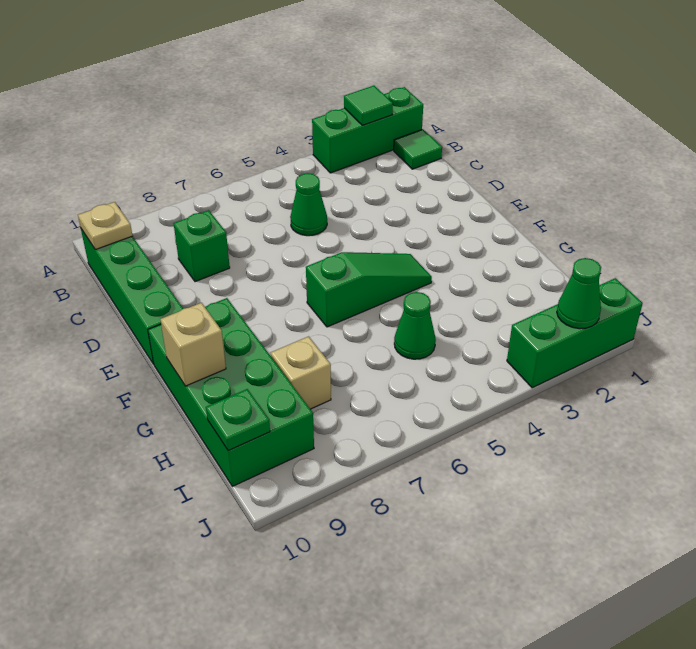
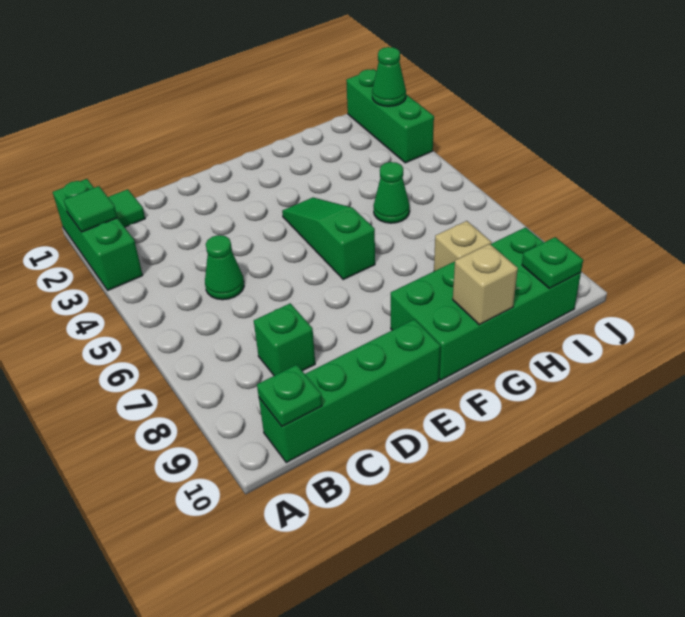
tan 1x1 plate [78,202,132,250] -> green 1x1 plate [257,365,322,426]

